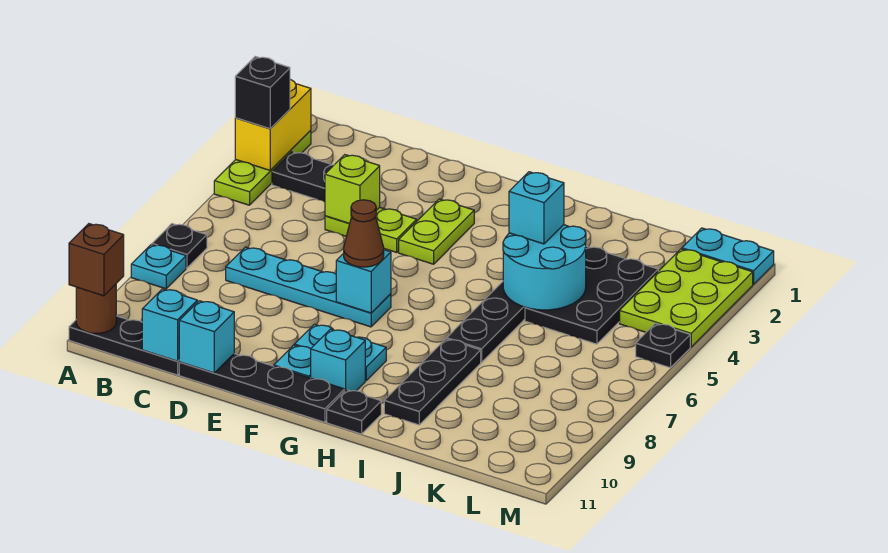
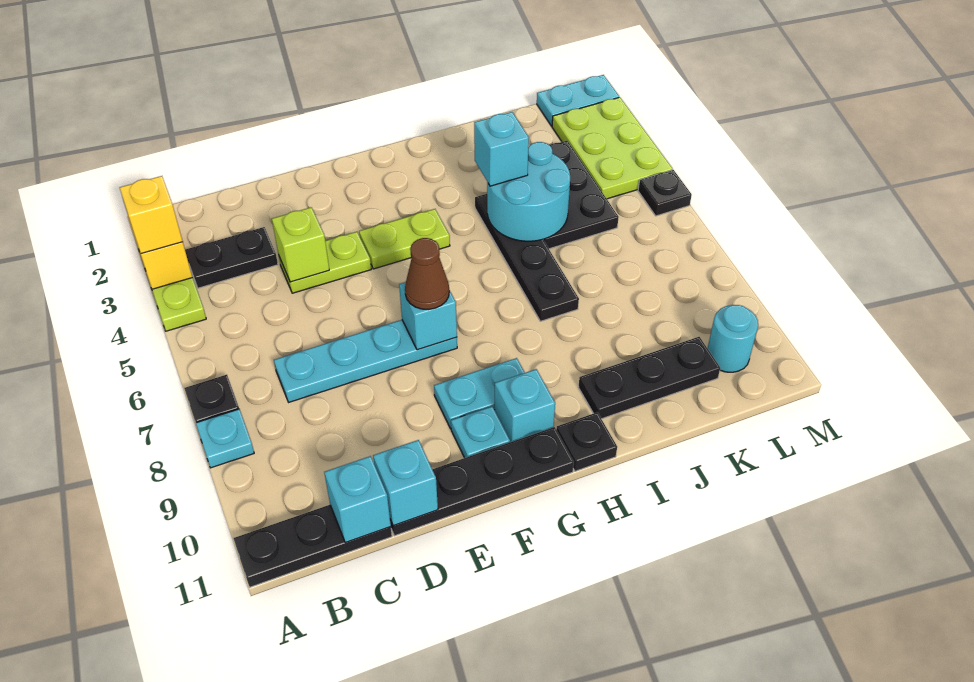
black 1x1 brick [235,56,290,129] -> yellow 1x1 brick [120,176,183,253]
brown 1x1 round brick [76,284,116,333] -> none
brown 1x1 brick [69,224,124,296] -> none
lime 1x2 plate [399,199,474,264] -> lime 1x2 plate turned to [359,209,450,269]
black 1x3 plate [384,339,481,425] -> black 1x3 plate turned to [578,337,720,419]
none -> cyan 1x1 round brick [708,305,758,372]

